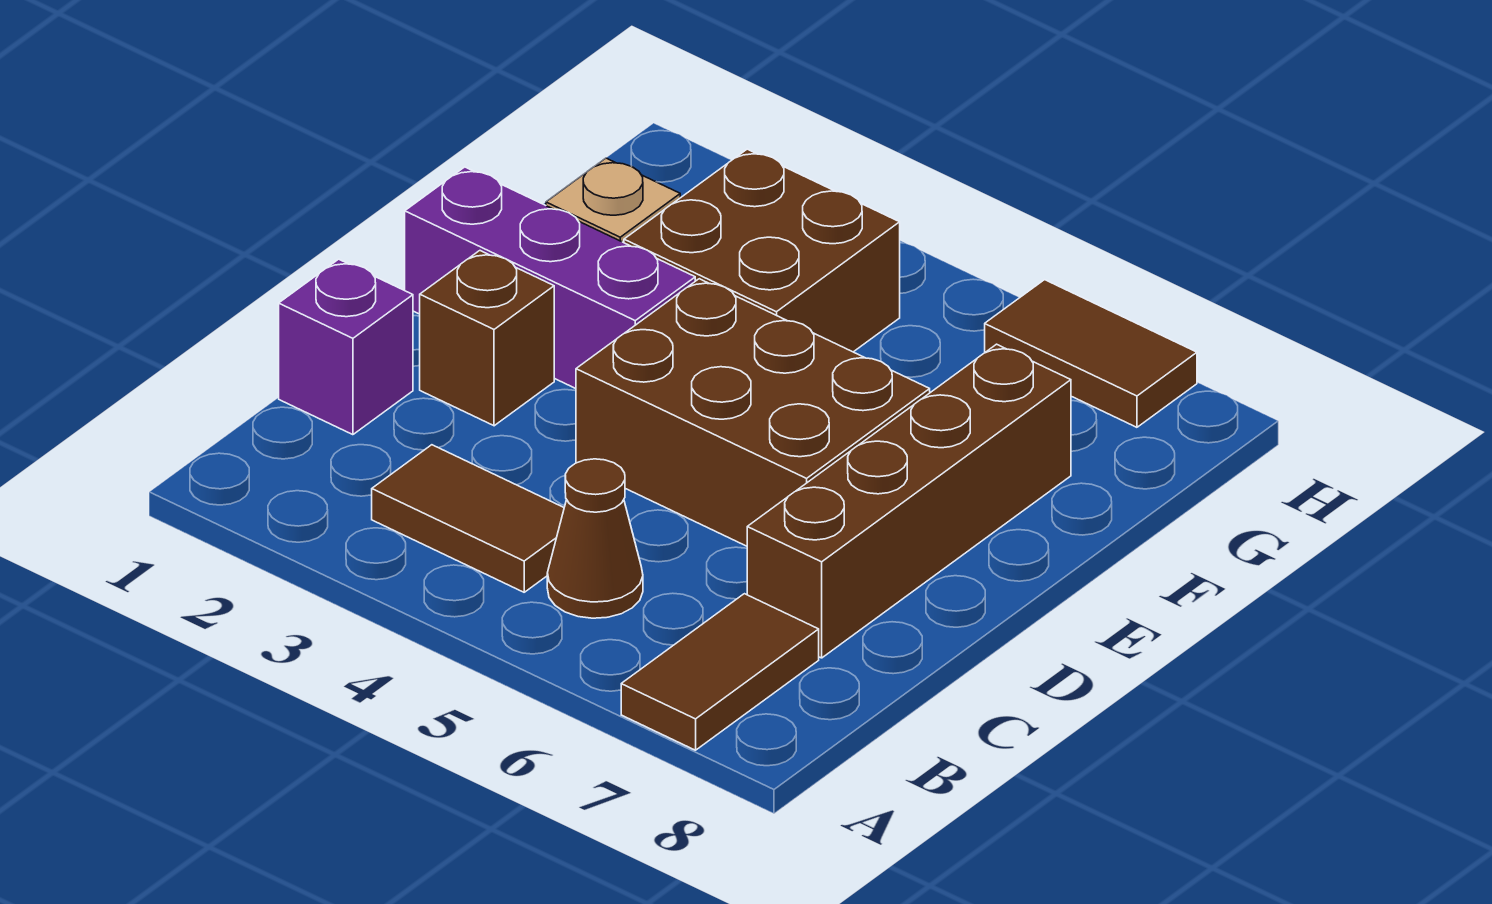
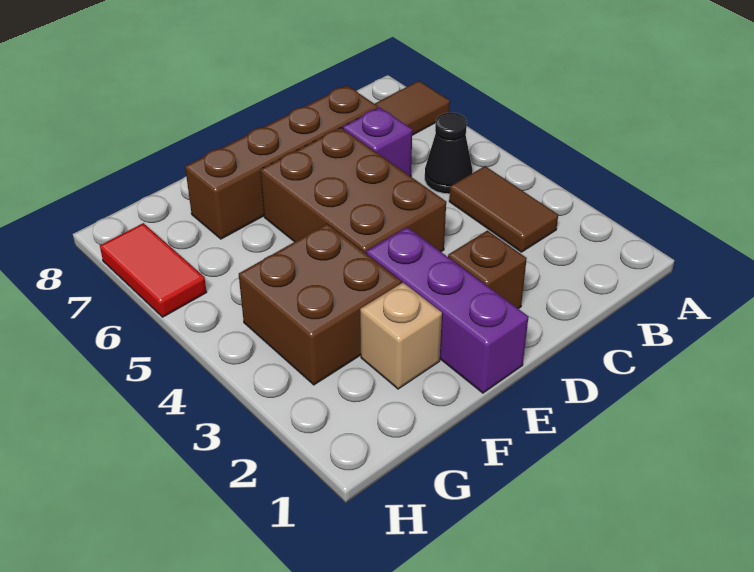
brown 1x1 cone [547,459,643,618] -> black 1x1 cone [425,113,473,194]
purple 1x1 brick [279,259,413,435] -> purple 1x1 brick moved to [343,107,412,176]
brown 1x2 tile [985,280,1197,427] -> red 1x2 tile [100,223,207,317]

